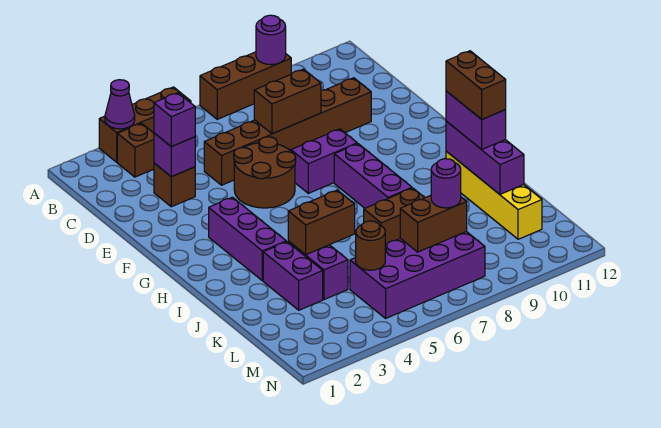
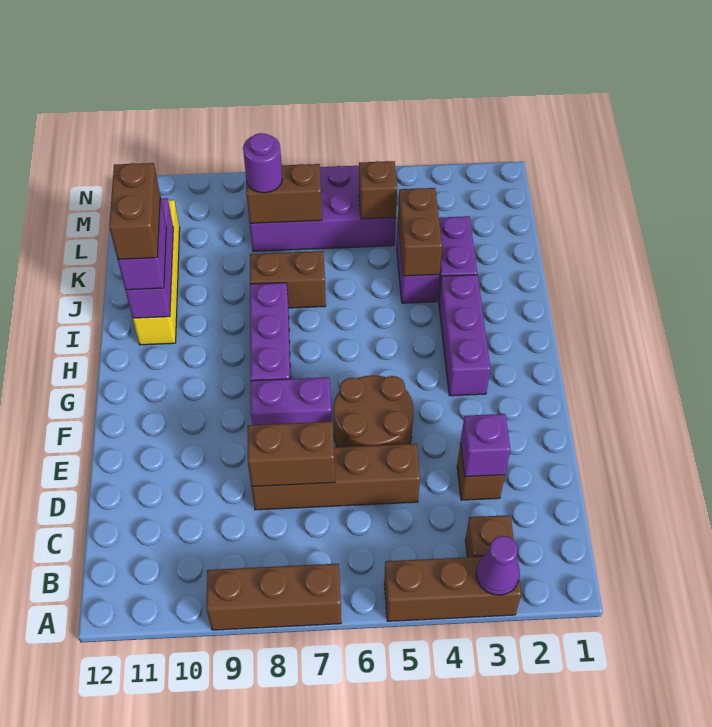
purple 1x1 round brick [256,15,286,65] -> none
purple 1x1 brick [154,93,195,147] -> none
brown 1x6 brick [204,78,371,185] -> brown 1x4 brick [251,444,420,510]
brown 1x2 brick [288,190,355,255] -> brown 1x2 brick turned to [398,188,442,276]
brown 1x1 round brick [356,221,385,270] -> brown 1x1 brick [359,161,397,219]

